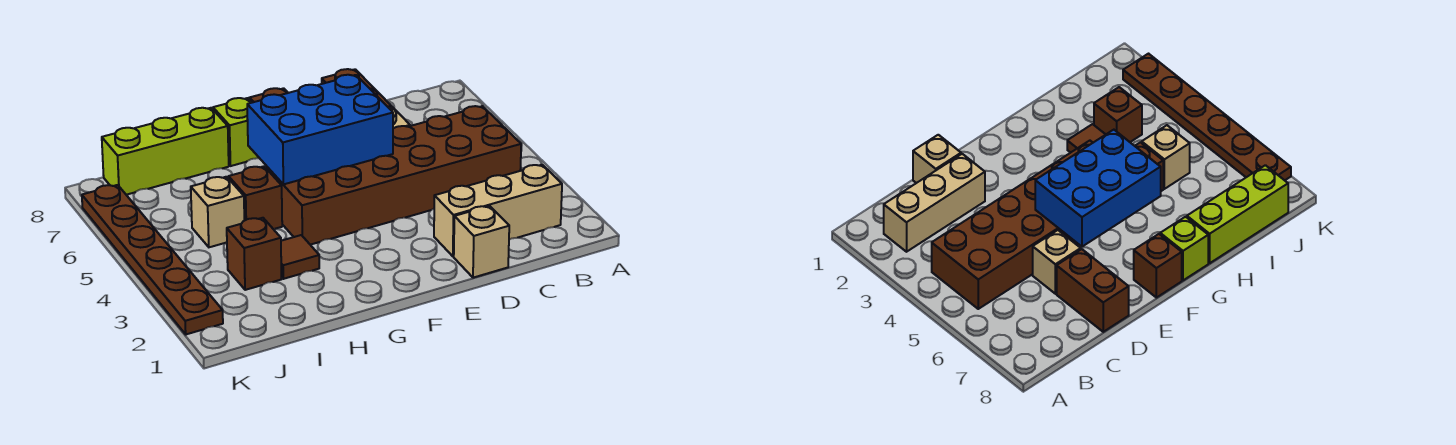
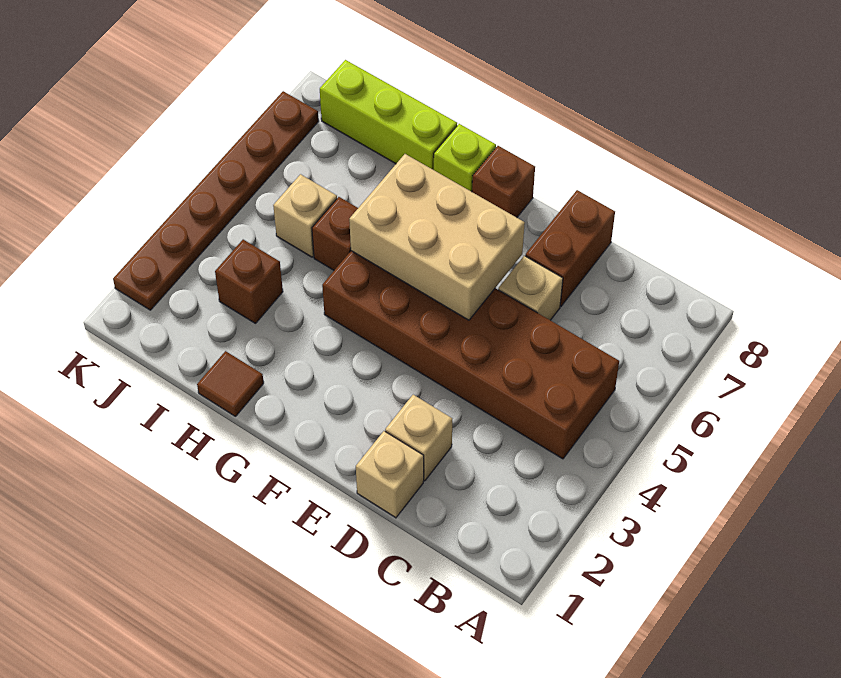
tan 1x3 brick [434,165,562,256] -> tan 1x1 brick [385,395,452,481]
blue 2x3 brick [247,75,393,184] -> tan 2x3 brick [349,154,525,320]
brown 1x1 tile [281,235,319,279] -> brown 1x1 tile moved to [197,351,264,416]

